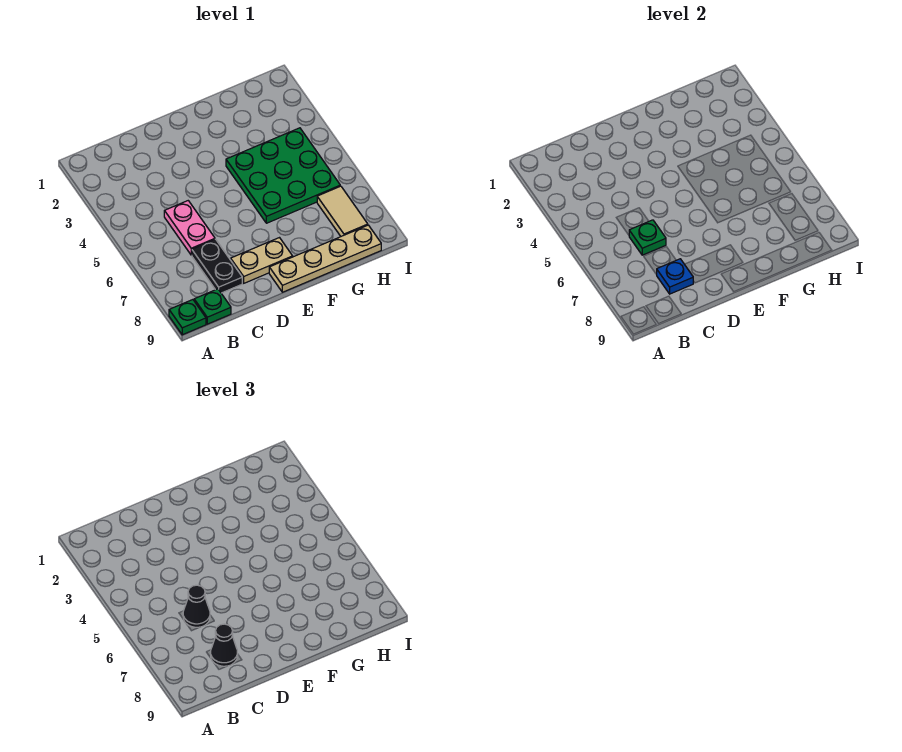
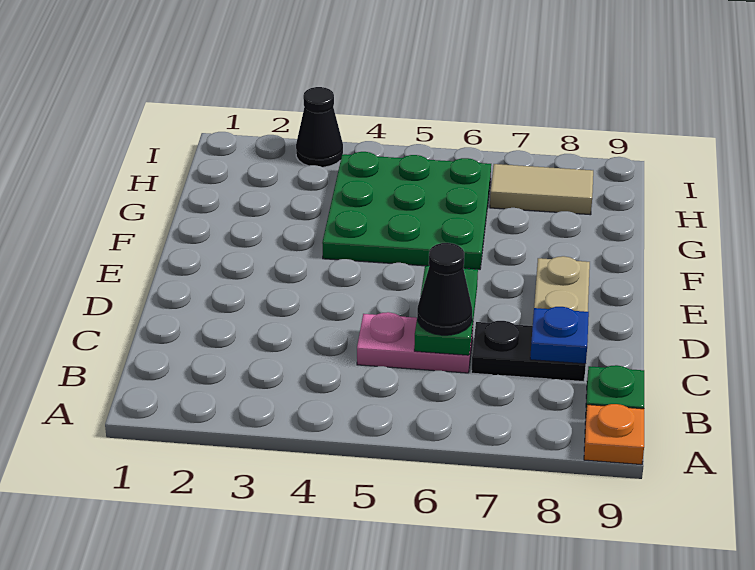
green 1x1 plate [169,300,206,335] -> orange 1x1 plate [584,404,644,465]
green 1x1 plate [629,220,666,255] -> green 1x2 plate [414,266,478,355]
black 1x1 cone [211,624,238,666] -> black 1x1 cone moved to [296,87,343,167]
tan 1x4 plate [269,225,381,292] -> none

